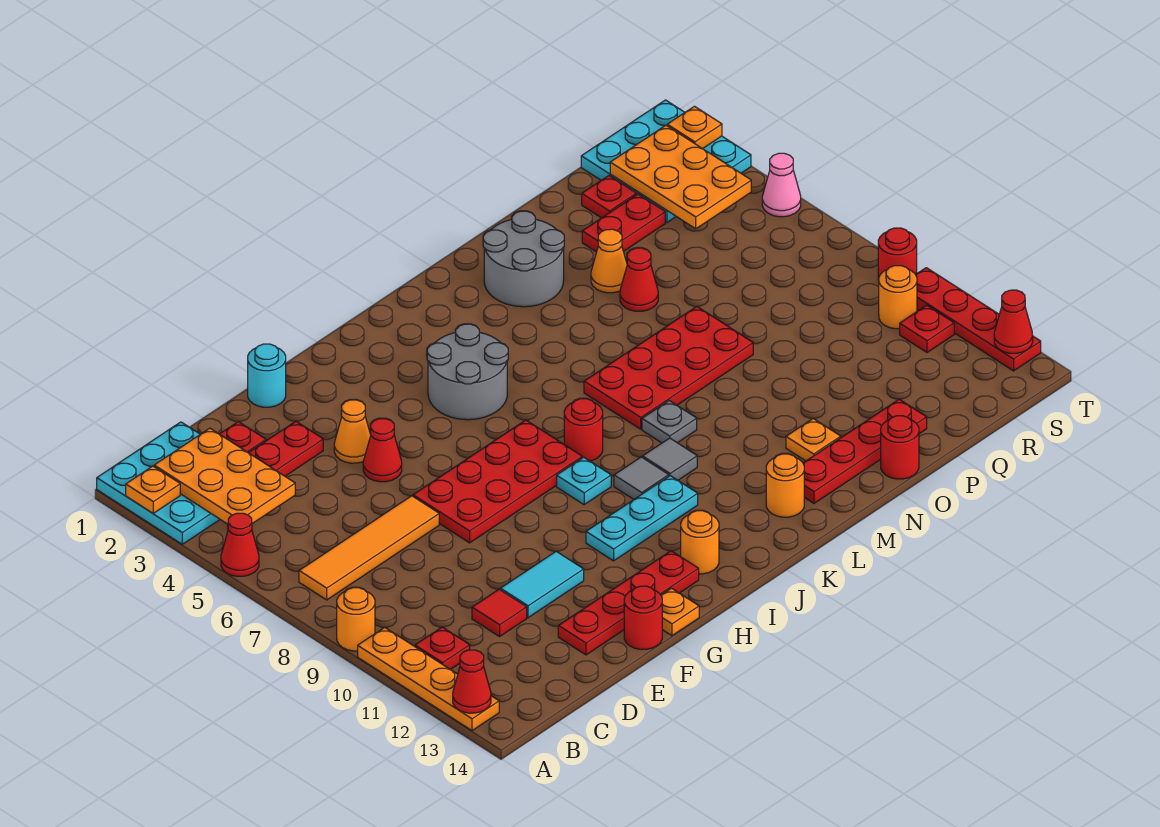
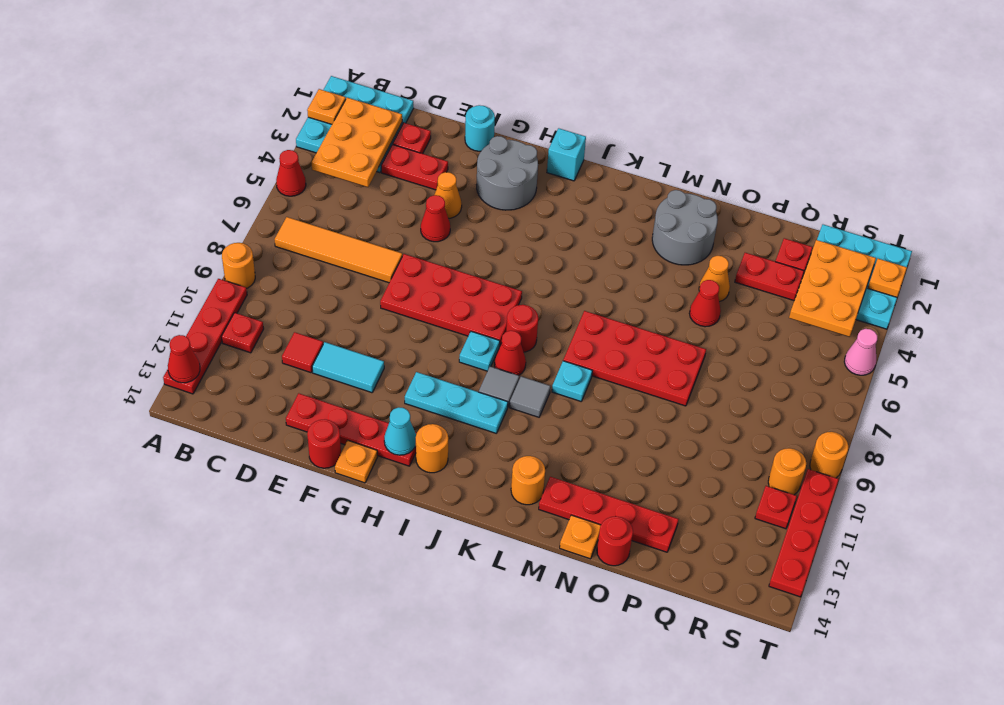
orange 1x4 plate [358,627,499,731] -> red 1x4 plate [163,279,247,394]
none -> cyan 1x1 cone [384,407,416,455]
none -> cyan 1x1 brick [547,128,586,181]
grey 2x2 round brick [427,324,508,420] -> grey 2x2 round brick moved to [476,136,538,210]
grey 1x1 plate [642,401,697,443] -> cyan 1x1 plate [552,361,592,401]
orange 1x1 plate [786,418,841,461] -> orange 1x1 plate moved to [560,515,601,559]
red 1x1 round brick [878,228,917,281] -> orange 1x1 round brick [810,432,848,478]
red 1x1 cone [994,290,1033,353] -> red 1x1 cone moved to [495,331,526,376]

